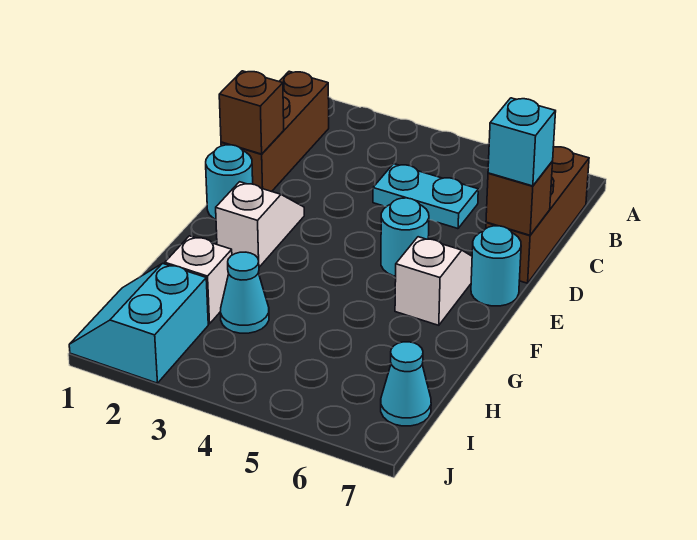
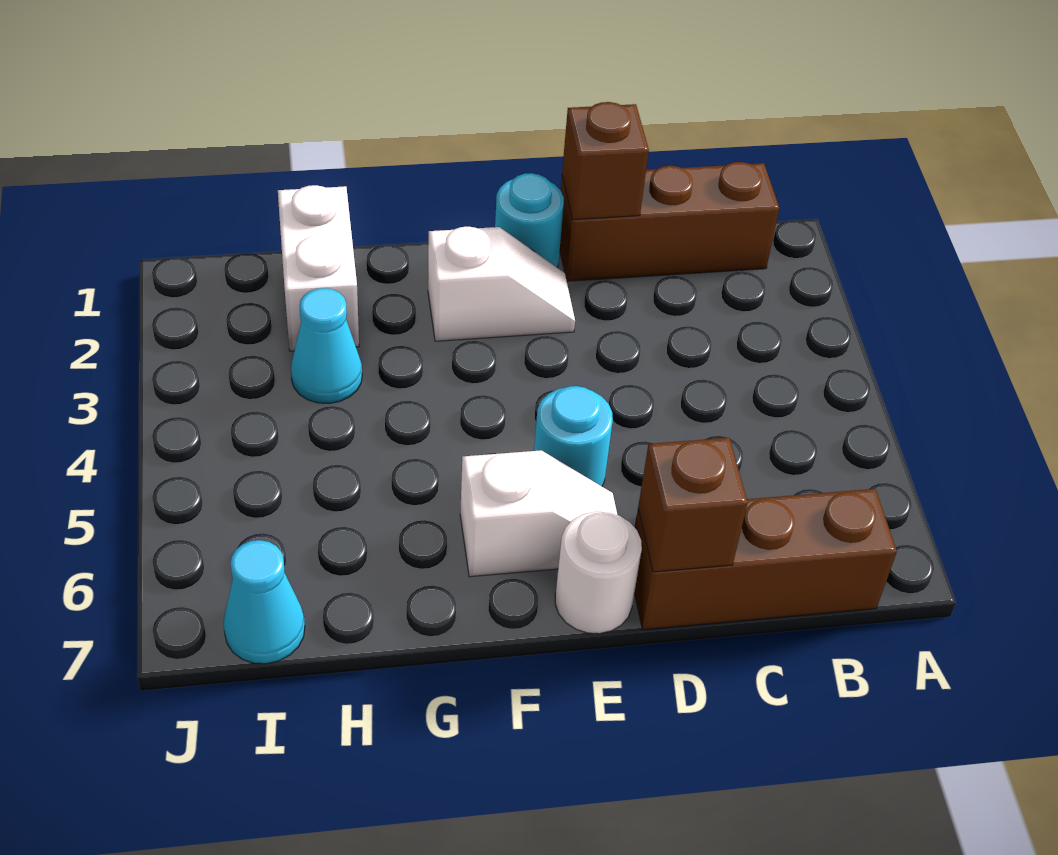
cyan 1x2 plate [373,164,478,229] -> none
cyan 1x1 brick [488,98,556,186] -> none
cyan 1x1 round brick [471,226,521,306] -> white 1x1 round brick [555,512,642,634]
white 1x1 brick [165,236,232,324] -> white 1x2 brick [278,185,359,351]
cyan 2x2 slope [69,263,208,383] -> none

